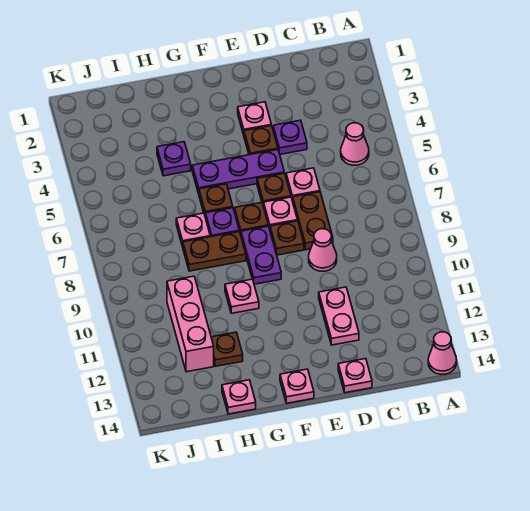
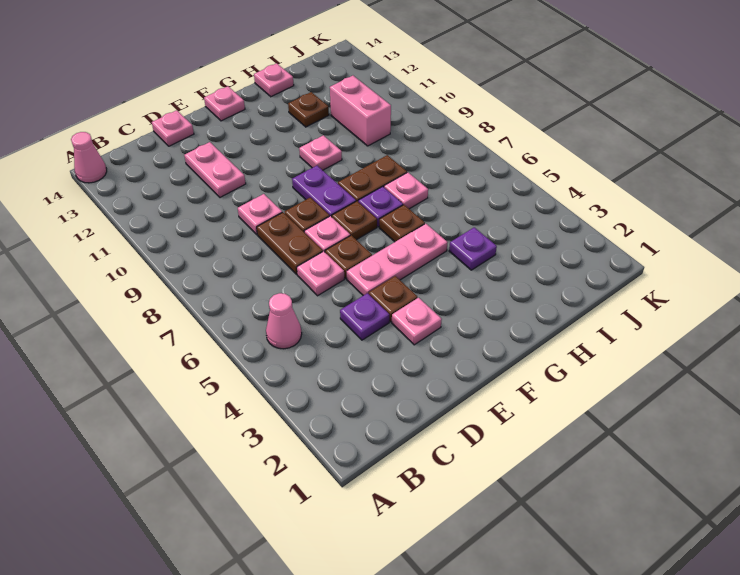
pink 1x1 cone [309,229,337,271] -> pink 1x1 plate [238,194,282,235]
purple 1x3 plate [192,150,284,194] -> pink 1x3 plate [347,224,448,296]
pink 1x3 brick [167,276,214,372] -> pink 1x2 brick [330,76,391,146]

